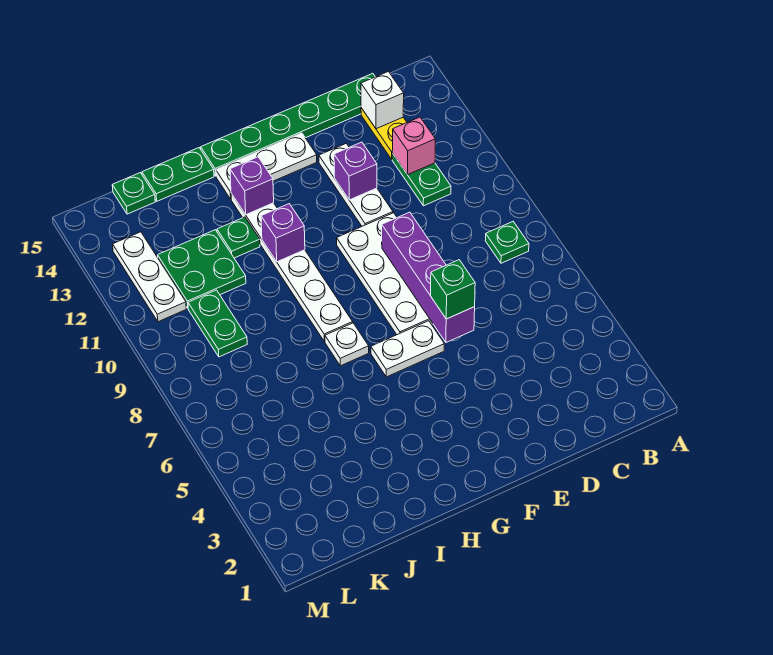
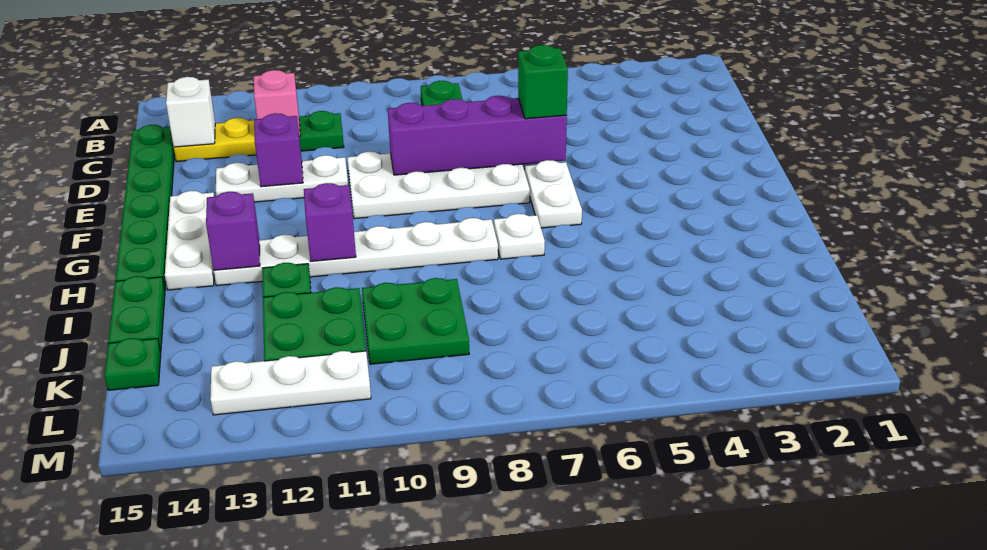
green 1x2 plate [188,290,247,357] -> green 2x2 plate [362,278,469,364]

